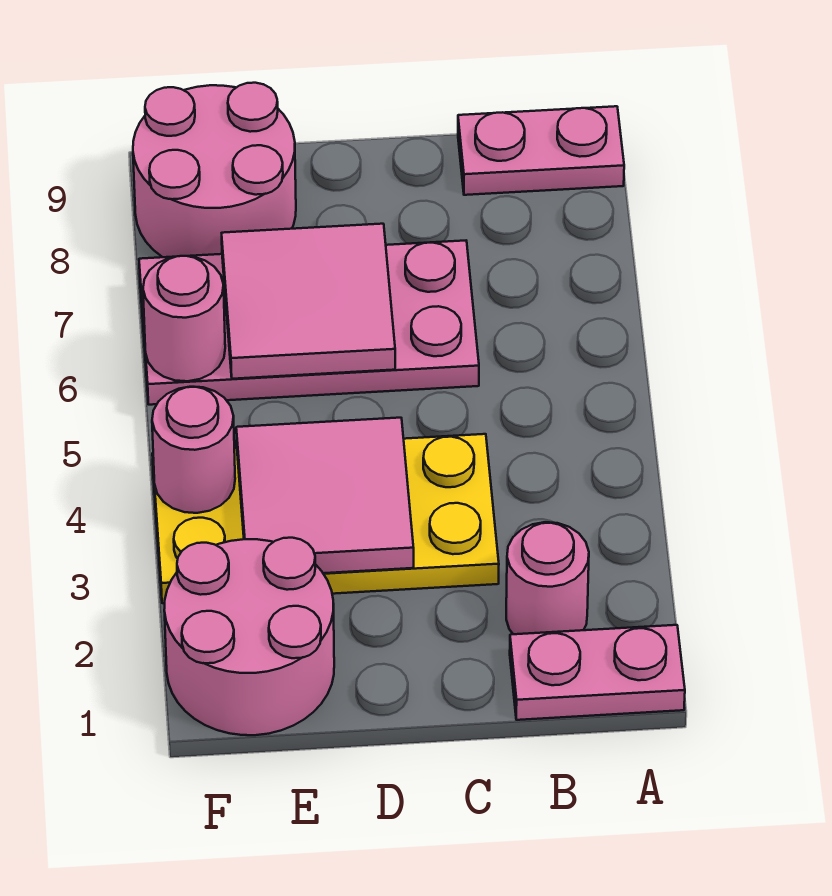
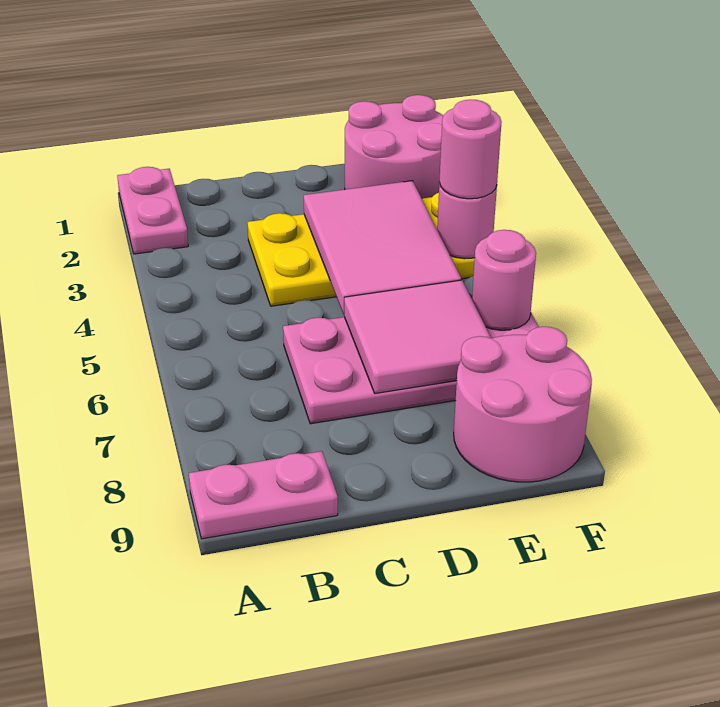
pink 1x2 plate [510,625,685,720] -> pink 1x2 plate turned to [117,167,188,254]
pink 1x1 round brick [506,522,589,634] -> pink 1x1 round brick moved to [439,99,501,199]
pink 2x2 tile [236,418,414,573] -> pink 2x3 tile [304,181,461,314]

